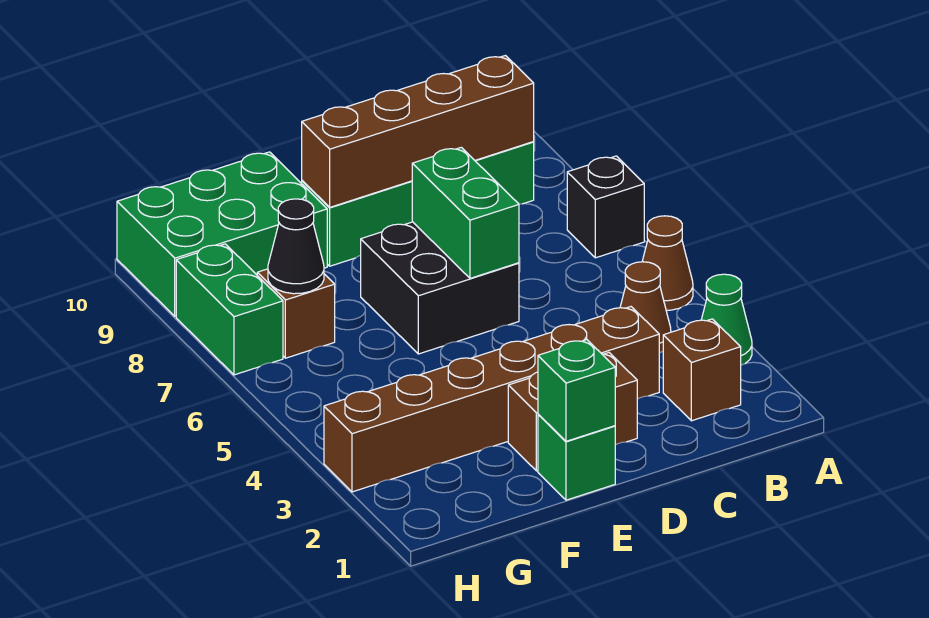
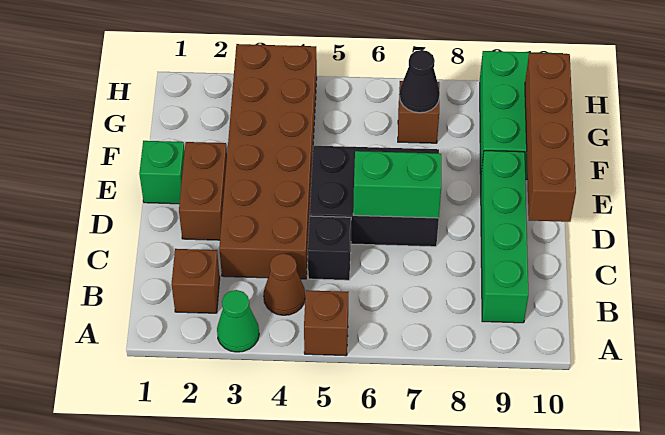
brown 1x1 cone [642,216,693,310] -> brown 1x1 brick [304,290,348,356]
black 1x1 brick [567,156,644,258] -> black 1x1 brick moved to [308,216,351,280]
brown 1x4 brick [302,56,534,207] -> brown 1x4 brick moved to [525,53,576,222]
brown 1x6 brick [324,307,659,492] -> brown 2x6 brick [219,44,317,279]
black 2x2 brick [361,222,519,354] -> black 2x3 brick [310,146,439,247]
green 1x1 brick [538,340,615,441] -> none
green 1x2 brick [176,244,283,375] -> none

